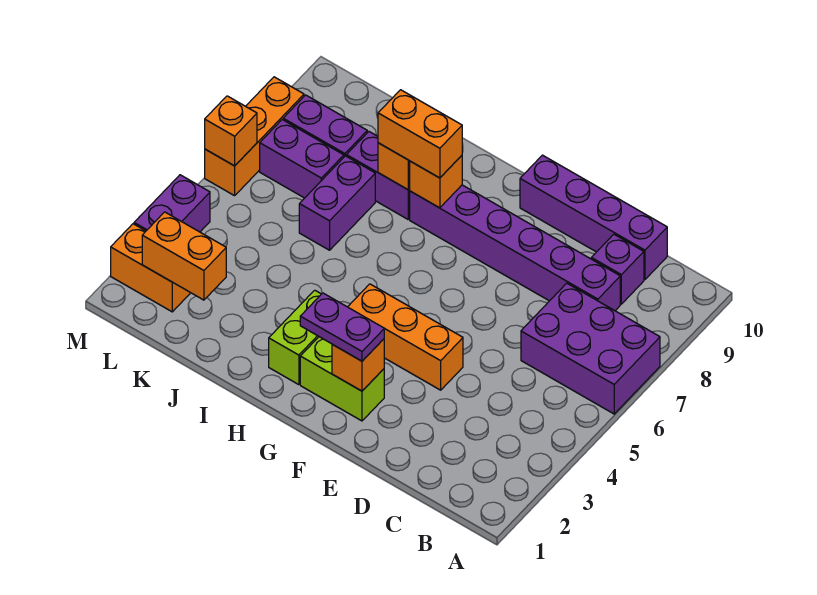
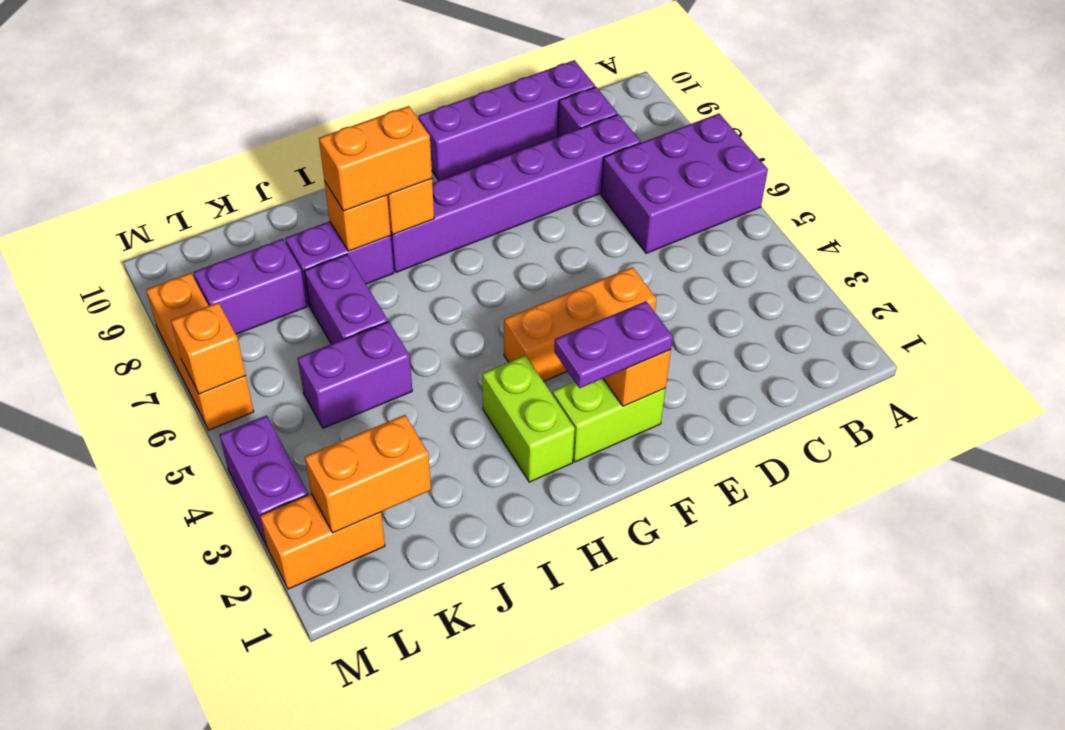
purple 1x2 brick [260,120,344,198] -> purple 1x2 brick moved to [298,322,412,428]

